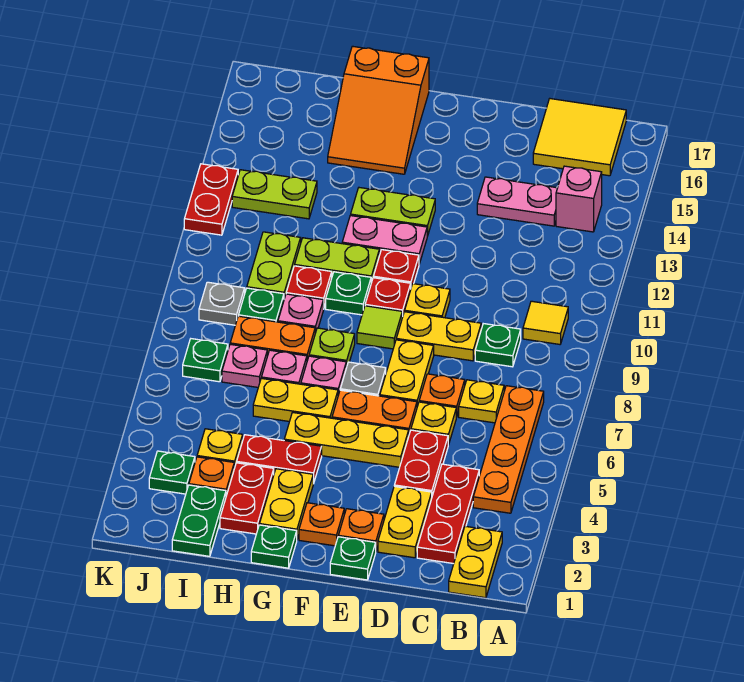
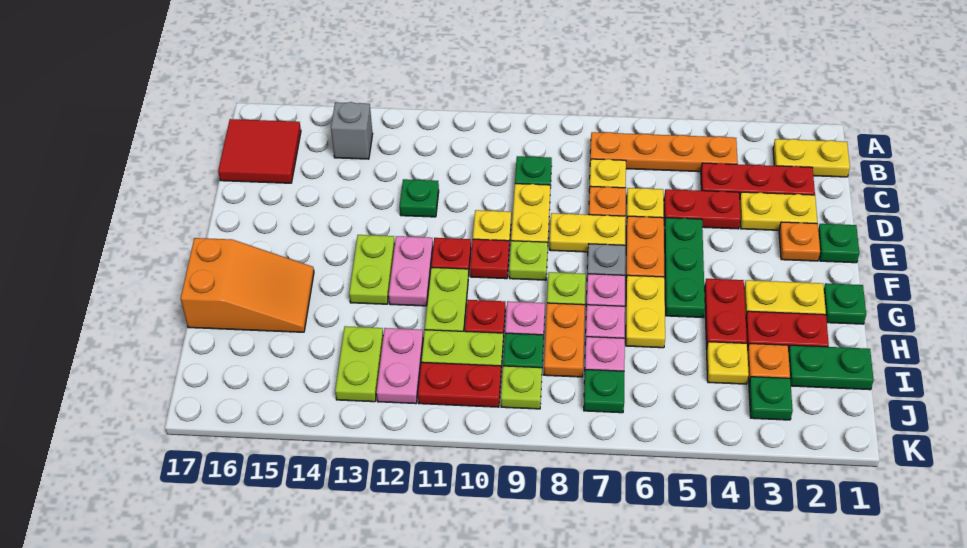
yellow 1x1 tile [523,301,568,344] -> none
pink 1x1 brick [556,166,602,232] -> grey 1x1 brick [331,102,373,159]
yellow 2x2 tile [533,99,626,176] -> red 2x2 tile [218,119,301,183]
pink 1x2 plate [477,177,557,226] -> pink 1x2 plate moved to [376,328,423,404]
yellow 1x3 plate [284,412,409,467] -> green 1x3 plate [664,218,705,317]
orange 1x1 plate [299,503,344,546] -> none
lime 1x1 tile [357,306,402,349] -> lime 1x1 plate [509,241,548,280]
green 1x1 plate [326,272,371,315] -> green 1x1 plate moved to [400,179,439,217]
grey 1x1 plate [199,282,245,325] -> lime 1x1 plate [501,366,542,409]
red 1x2 plate [184,164,238,235] -> red 1x2 plate moved to [418,362,501,407]

